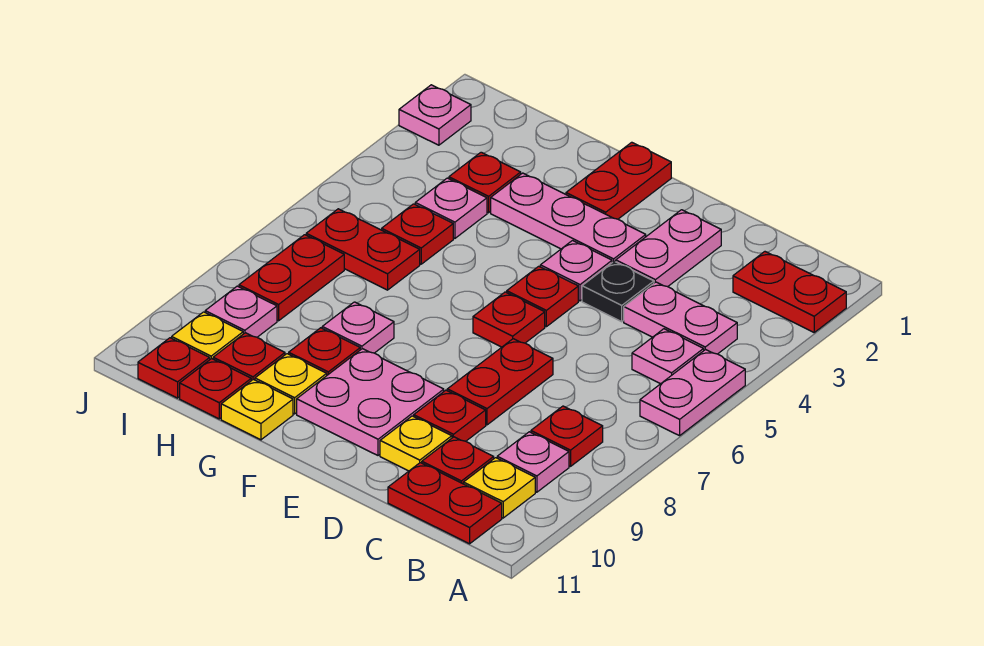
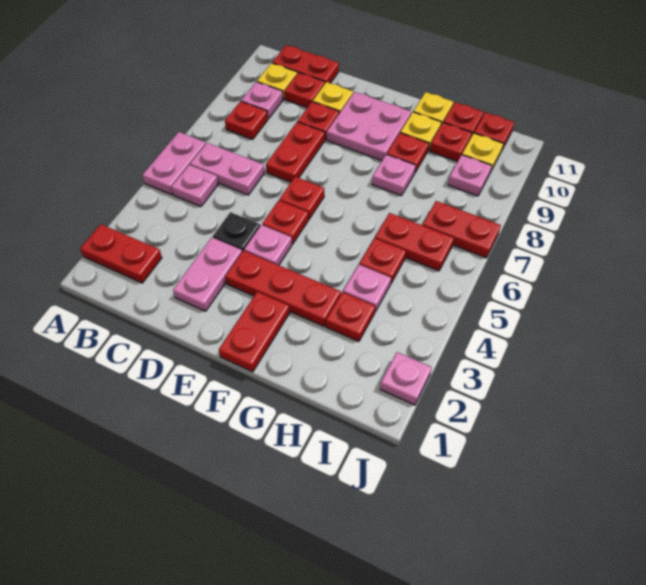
pink 1x2 plate [624,282,737,354] -> pink 1x2 plate moved to [190,143,264,195]
pink 1x3 plate [491,173,646,262] -> red 1x3 plate [225,251,341,326]
red 1x2 plate [239,235,344,321] -> red 1x2 plate turned to [423,201,501,258]

